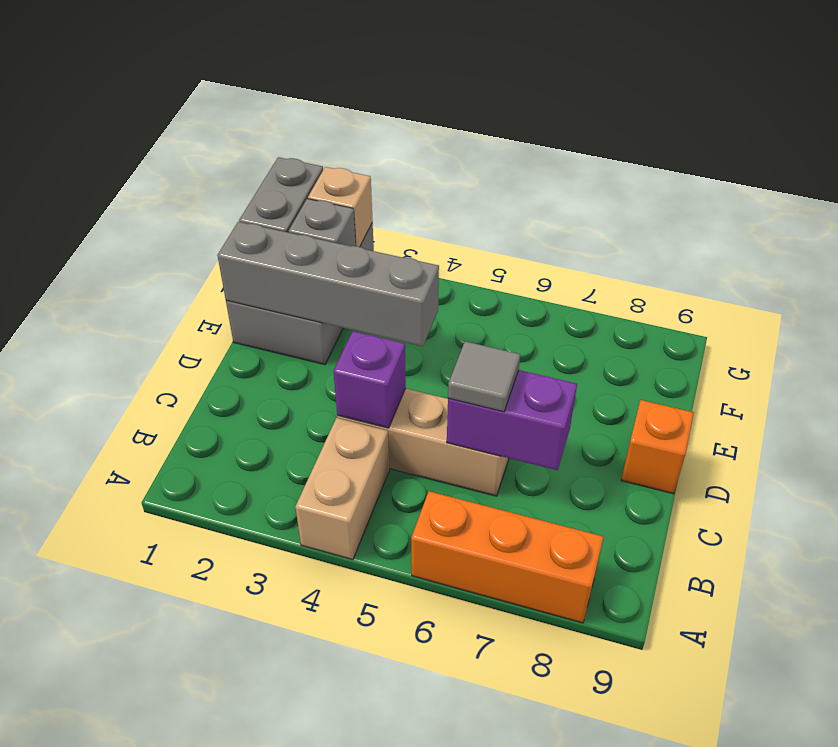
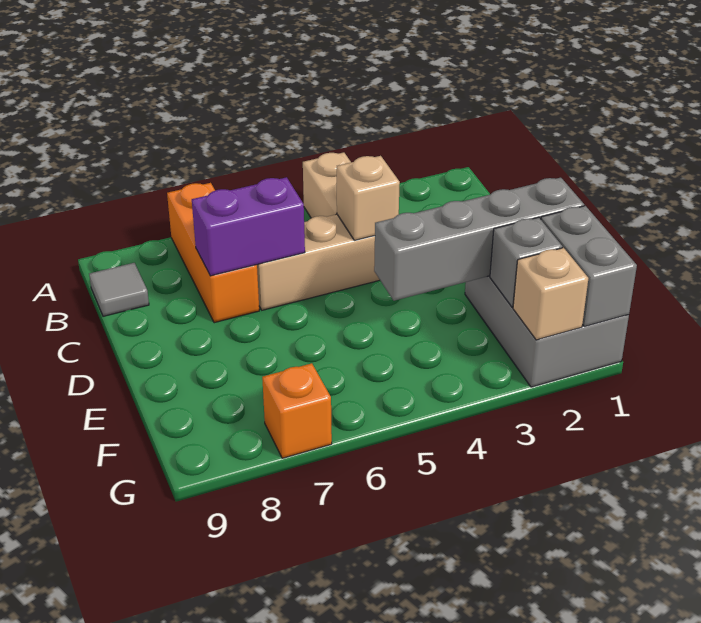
orange 1x3 brick [411,491,604,623] -> orange 1x3 brick turned to [167,183,259,323]
purple 1x1 brick [333,331,406,428] -> tan 1x1 brick [337,156,400,240]
grey 1x1 tile [448,341,520,412] -> grey 1x1 tile moved to [89,263,149,316]
orange 1x1 brick [621,400,694,494] -> orange 1x1 brick moved to [262,363,332,458]

